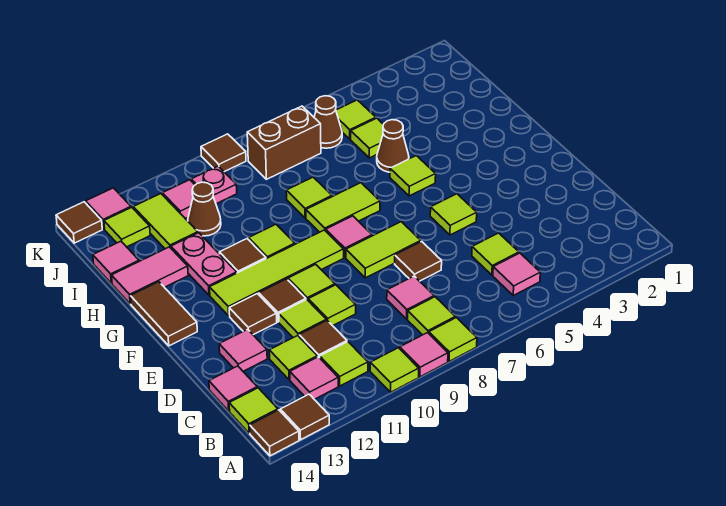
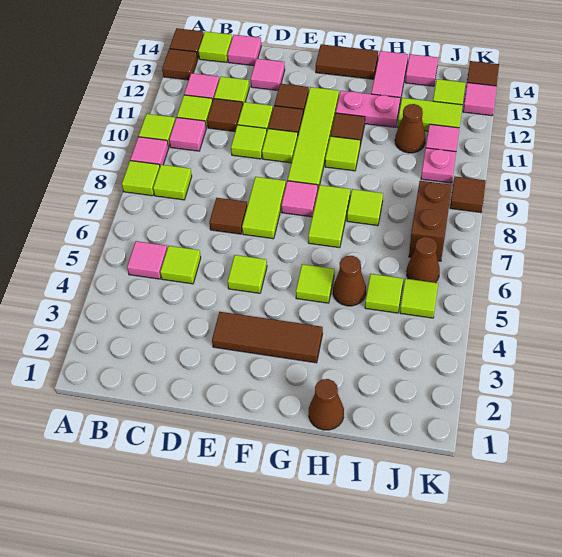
pink 1x1 tile [387,276,434,319] -> pink 1x1 tile moved to [169,118,206,151]
none -> brown 1x3 tile [212,312,323,363]
none -> brown 1x1 cone [309,379,344,430]

